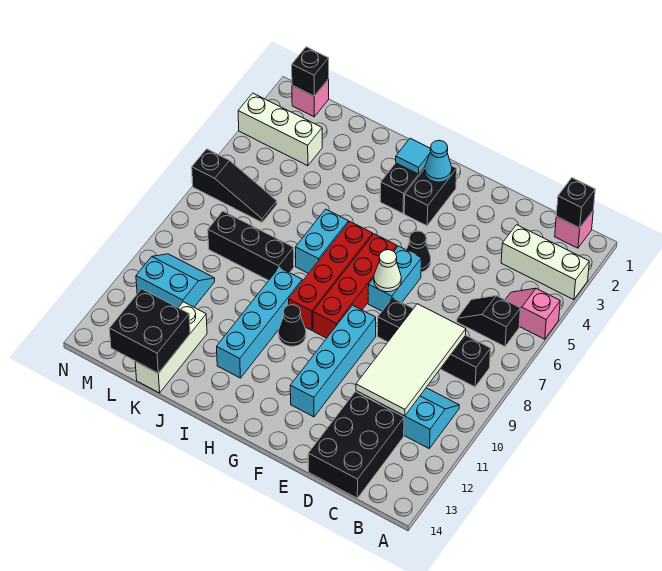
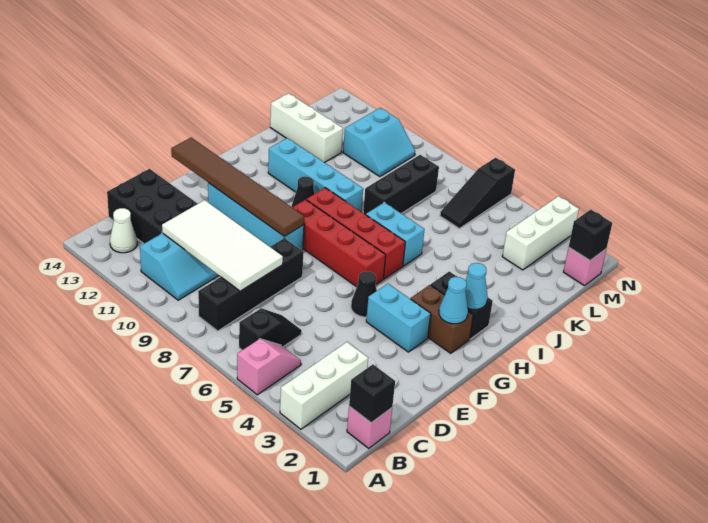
cyan 1x2 brick [368,246,422,311] -> cyan 1x2 brick moved to [366,284,431,352]
white 1x1 cone [374,250,401,292] -> white 1x1 cone moved to [110,208,137,253]
none -> brown 1x6 tile [171,138,304,236]
black 1x2 brick [404,166,457,226] -> brown 1x2 brick [411,285,473,353]
cyan 1x1 tile [396,138,431,174] -> cyan 1x1 cone [465,263,488,310]
black 2x2 brick [109,289,190,373] -> none

